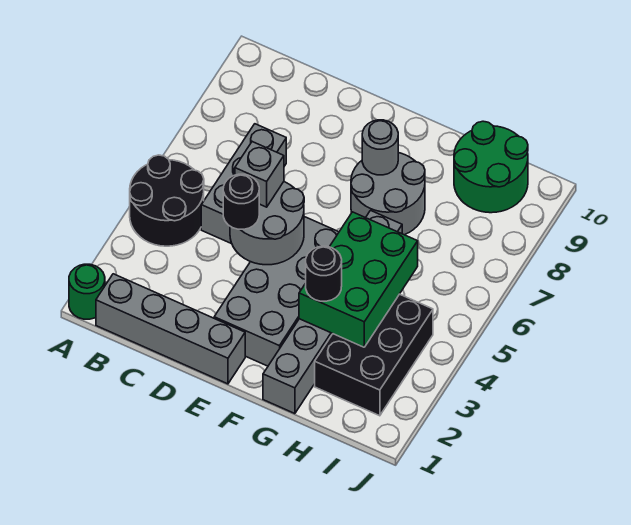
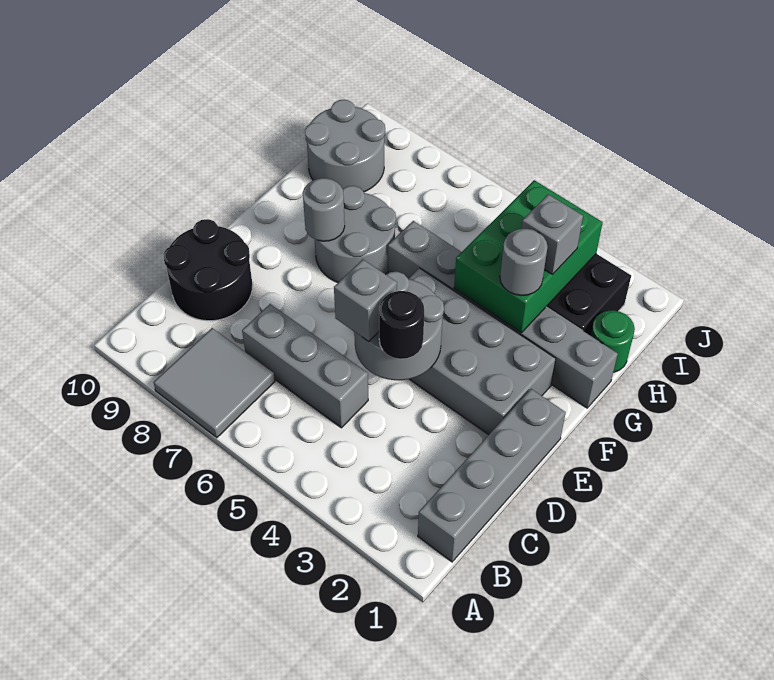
green 1x1 round brick [69,264,105,319] -> green 1x1 round brick moved to [591,310,635,372]
black 2x2 round brick [130,155,204,246] -> black 2x2 round brick moved to [164,219,253,321]
none -> grey 2x2 tile [154,328,275,438]
green 2x3 brick [299,212,418,347] -> green 2x3 brick turned to [454,180,603,333]
black 1x1 round brick [306,246,342,301] -> grey 1x1 round brick [500,229,548,296]
none -> grey 1x1 brick [521,194,583,274]
green 2x2 round brick [454,121,528,213] -> grey 2x2 round brick [305,100,385,192]

